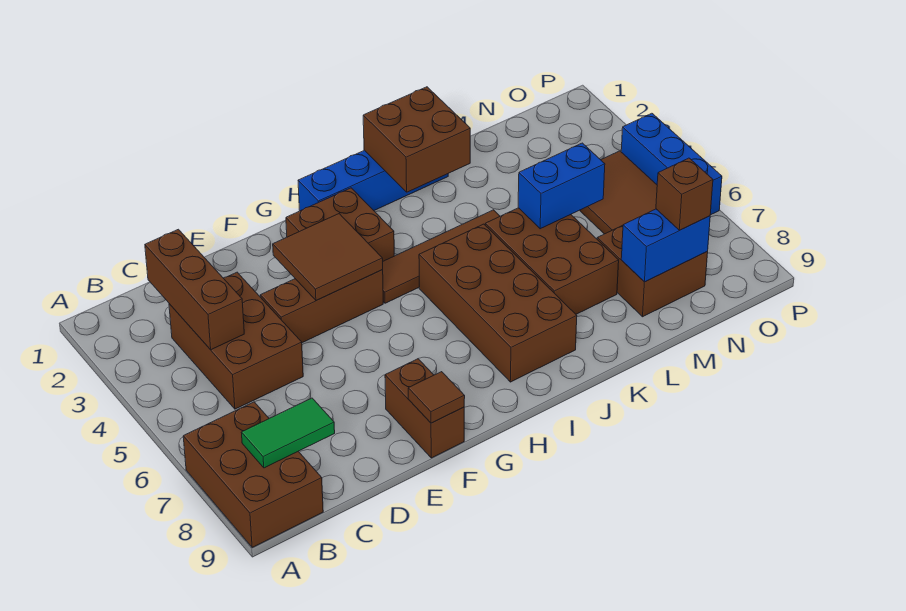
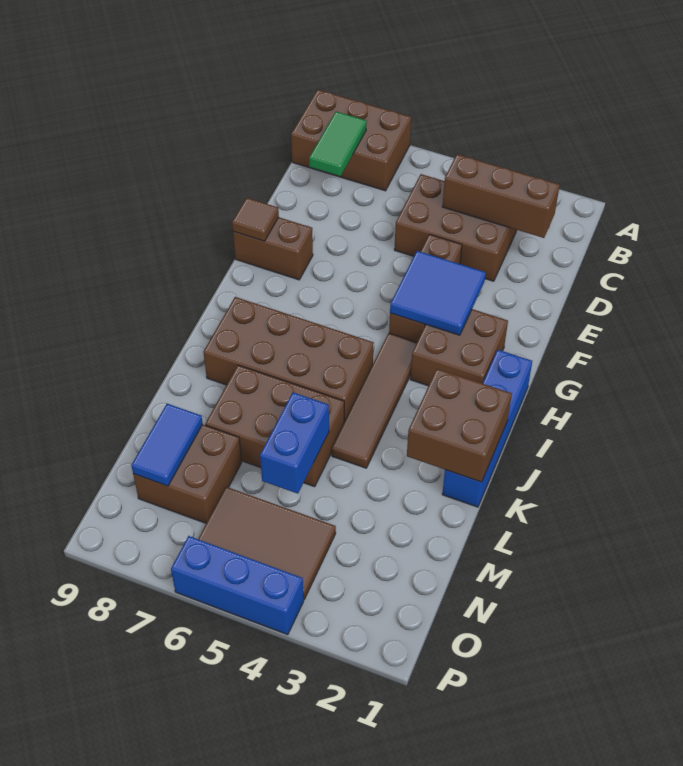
brown 2x2 tile [273,214,383,301] -> blue 2x2 tile [390,251,486,335]
blue 1x2 brick [621,209,710,282] -> blue 1x2 tile [131,404,203,486]
brown 1x1 brick [656,158,713,230] -> none

